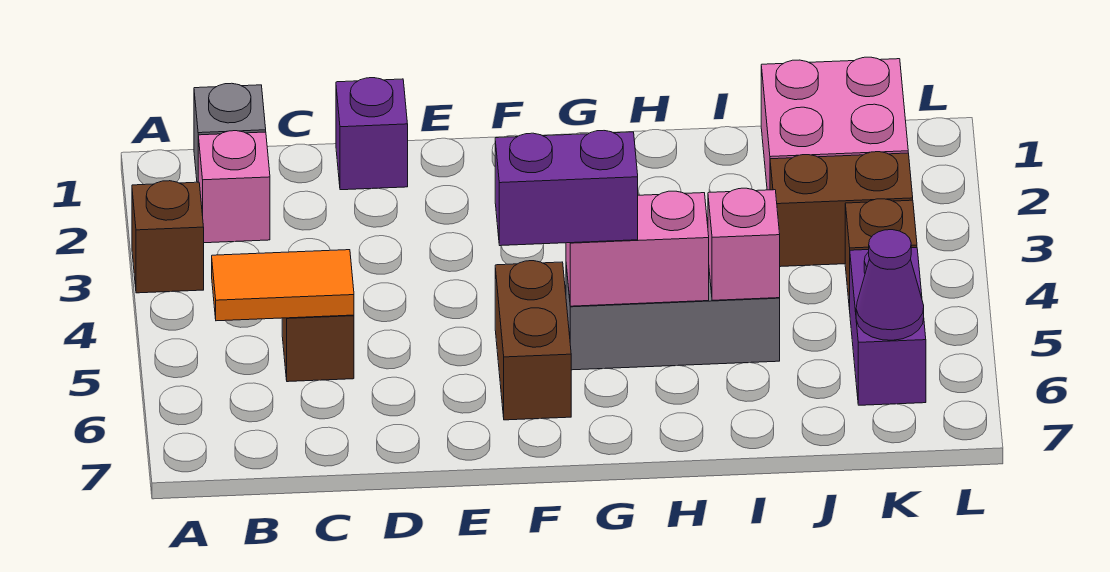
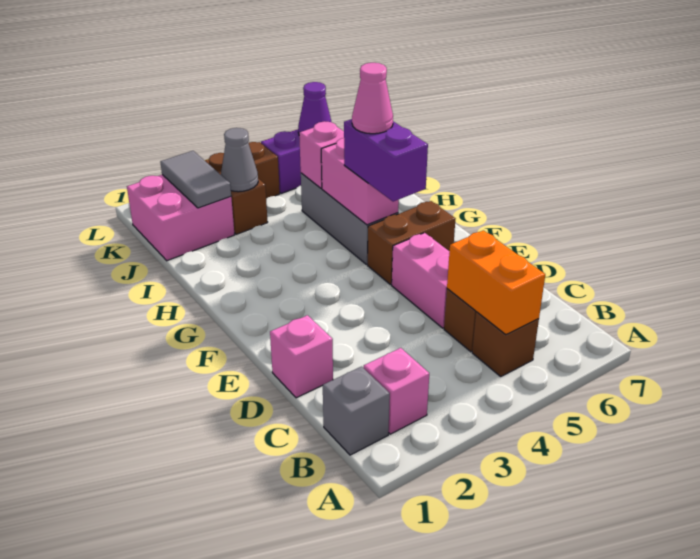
brown 1x1 brick [132,181,204,293] -> brown 1x1 brick moved to [472,312,539,376]
orange 1x2 tile [212,250,354,321] -> orange 1x2 brick [447,230,545,335]
purple 1x1 brick [336,78,408,190] -> pink 1x1 brick [270,315,333,398]
none -> pink 1x2 brick [392,233,450,328]
none -> pink 1x1 cone [352,63,393,134]
none -> grey 1x2 tile [160,151,231,208]
none -> grey 1x1 cone [221,128,258,192]

